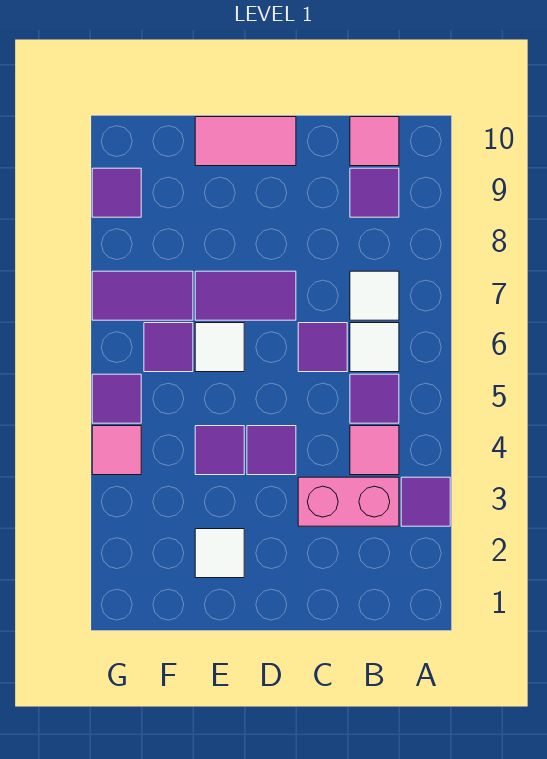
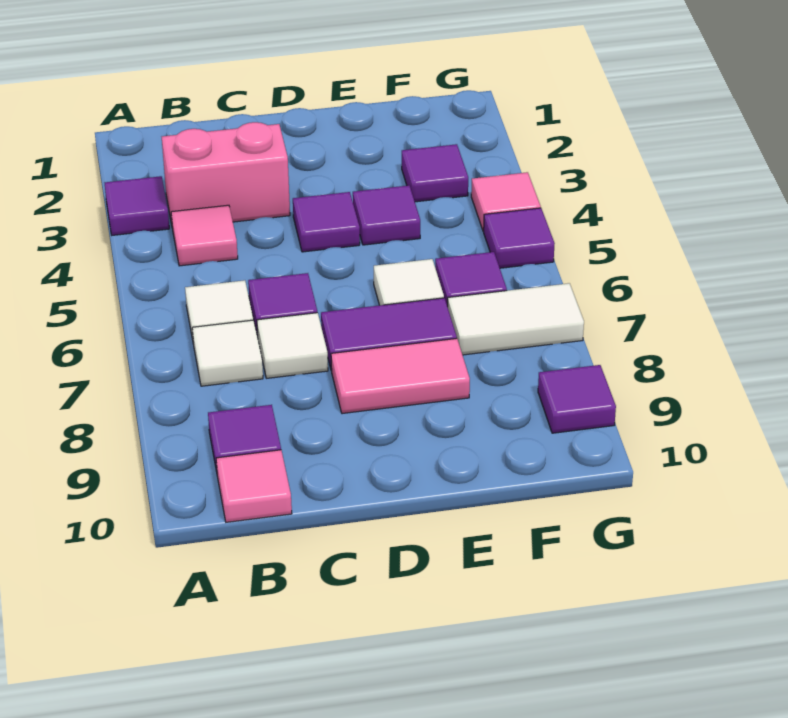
purple 1x1 tile [350,374,399,423] -> purple 1x1 tile moved to [402,144,468,202]
pink 1x2 tile [195,117,296,166] -> pink 1x2 tile moved to [331,338,470,414]
white 1x1 tile [195,529,244,578] -> white 1x1 tile moved to [257,313,328,378]
purple 1x2 tile [92,271,193,320] -> white 1x2 tile [448,283,584,355]

